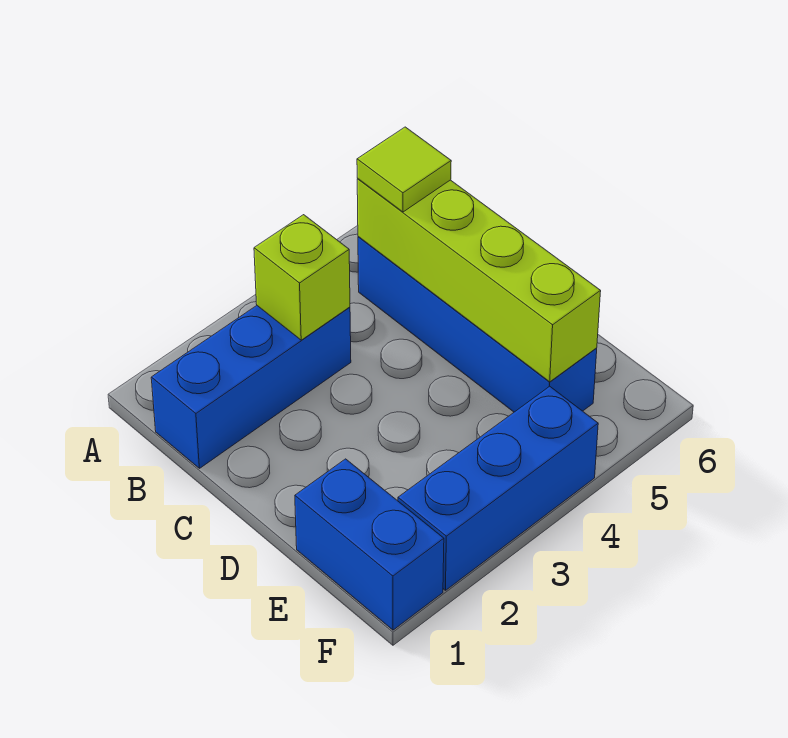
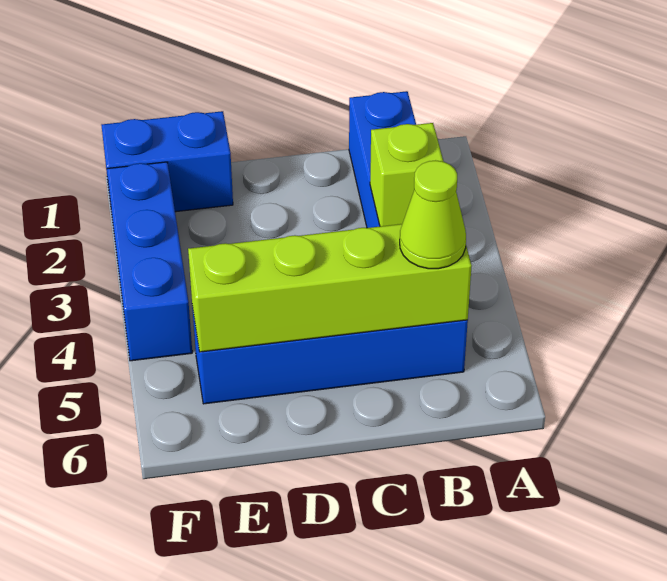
lime 1x1 tile [357,127,451,212] -> lime 1x1 cone [400,160,466,269]

